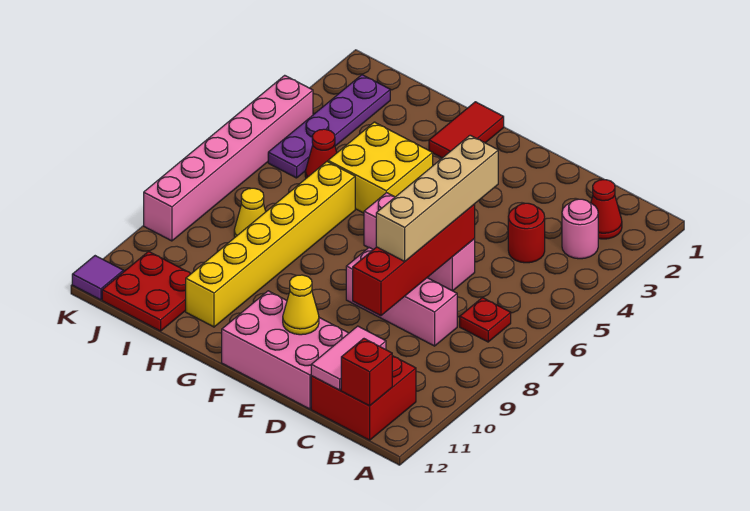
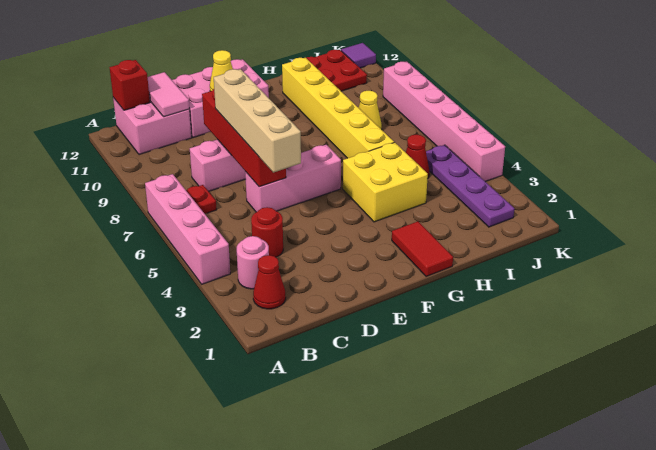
none -> pink 1x4 brick [145,174,230,284]
red 2x2 brick [311,356,416,440] -> pink 2x2 brick [113,98,192,155]

